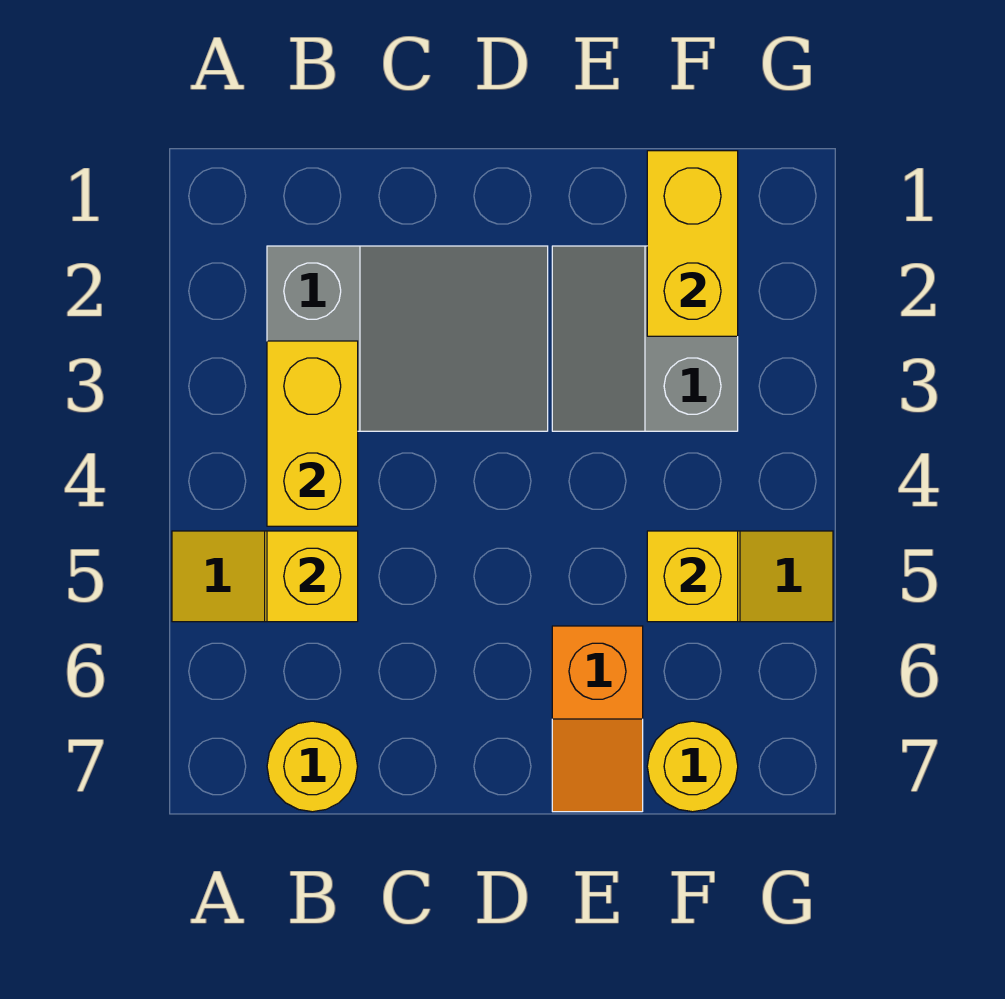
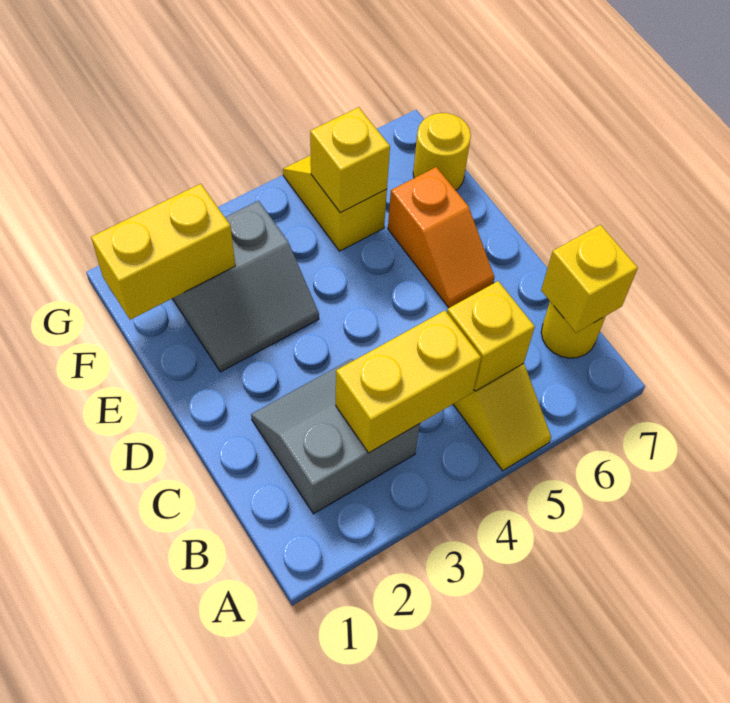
grey 2x3 slope [267,246,548,431] -> grey 2x2 slope [251,359,420,514]
none -> yellow 1x1 brick [541,225,638,333]
orange 1x2 slope [552,626,643,812] -> orange 1x2 slope turned to [388,167,494,308]

